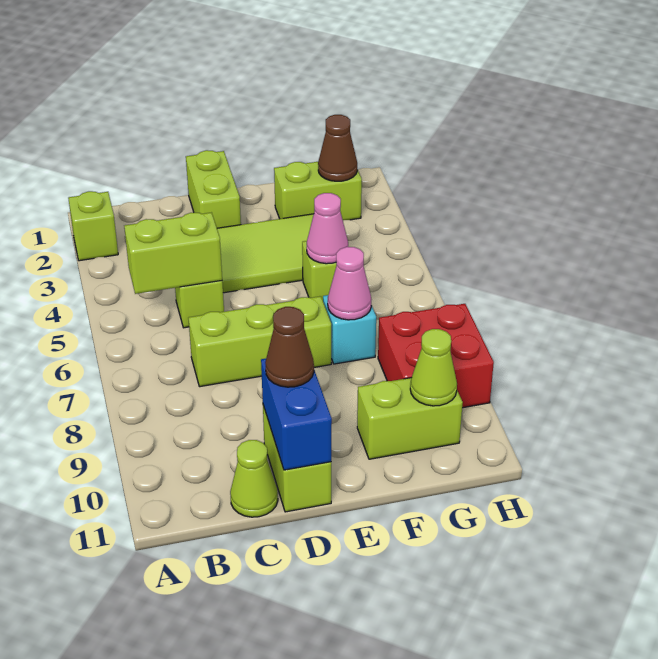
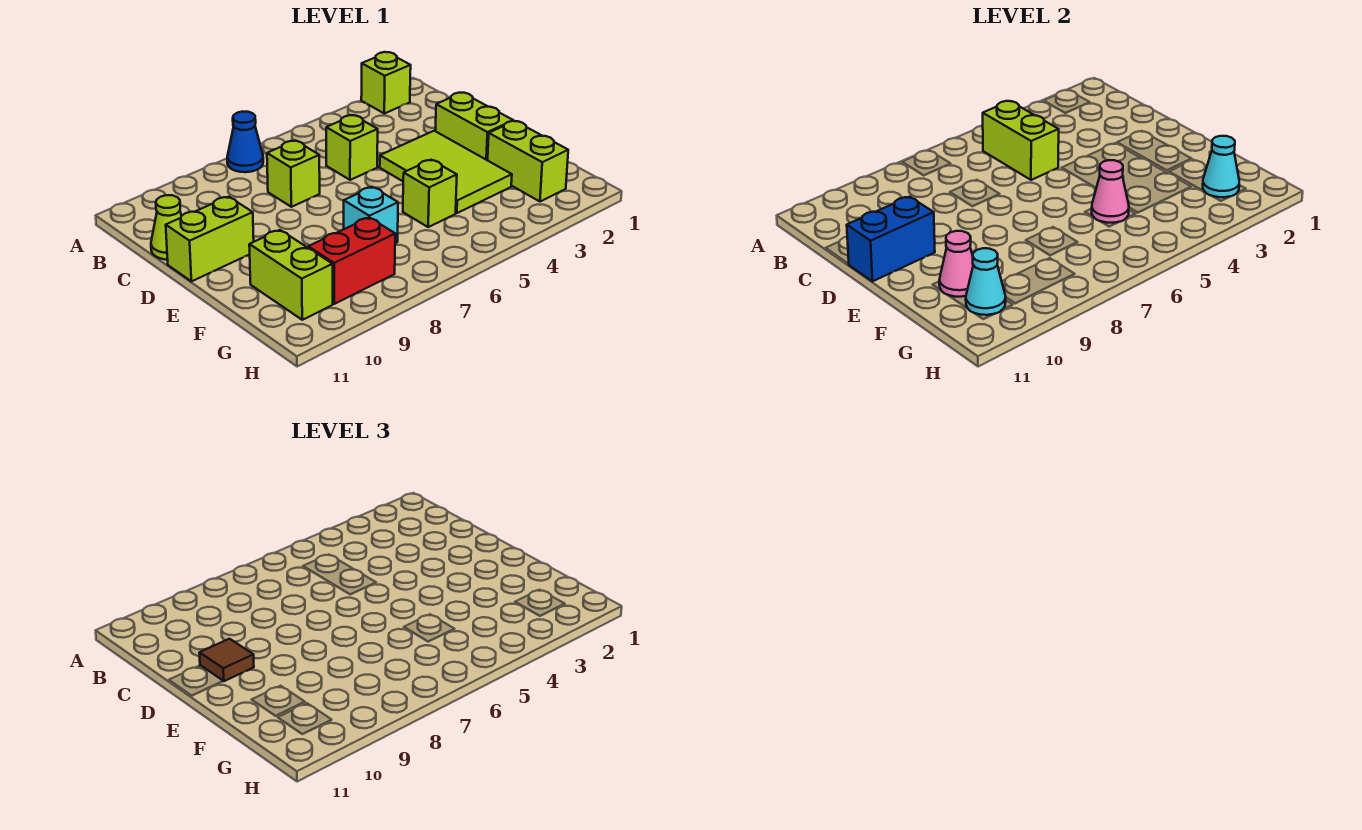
none -> blue 1x1 cone [227,112,263,172]
lime 1x3 brick [188,296,331,387] -> lime 1x1 brick [267,141,320,207]
lime 1x2 brick [186,150,241,228] -> lime 1x2 brick turned to [435,93,513,160]
brown 1x1 cone [265,307,314,387] -> brown 1x1 tile [199,639,254,681]
pink 1x1 cone [328,247,371,320] -> pink 1x1 cone moved to [939,231,973,297]
brown 1x1 cone [318,115,357,181] -> cyan 1x1 cone [1203,136,1239,197]
red 2x2 brick [378,304,494,408] -> red 1x2 brick [308,218,395,304]
lime 1x1 cone [410,329,457,406] -> cyan 1x1 cone [966,248,1006,315]

